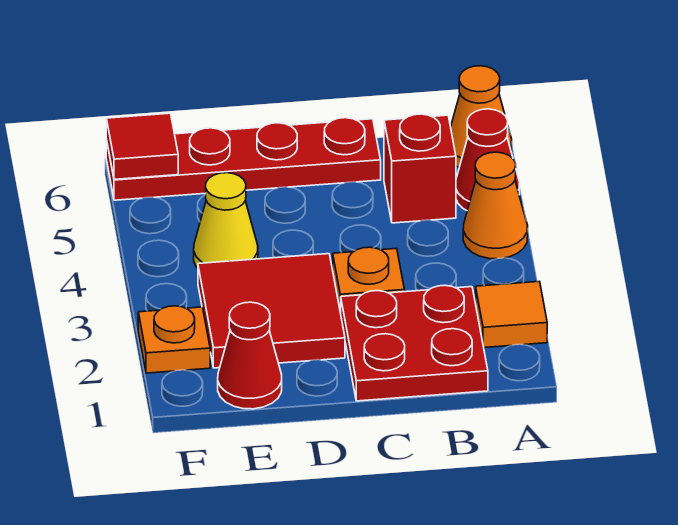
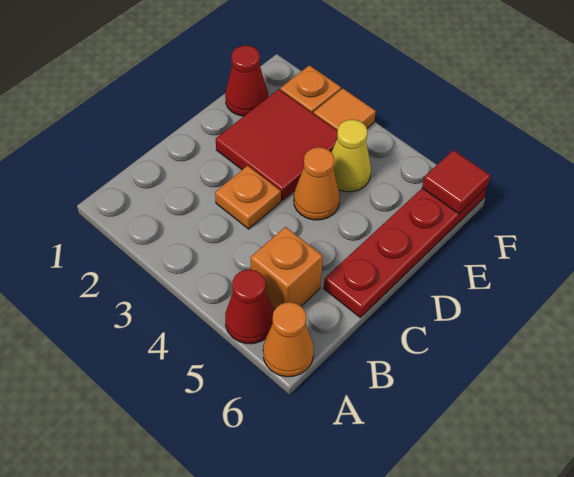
orange 1x1 tile [476,282,547,348] -> orange 1x1 tile moved to [314,88,376,131]
orange 1x1 cone [463,152,528,259] -> orange 1x1 cone moved to [294,147,340,220]
red 2x2 plate [341,285,488,401] -> none
red 1x1 brick [384,114,456,223] -> orange 1x1 brick [251,227,323,309]

